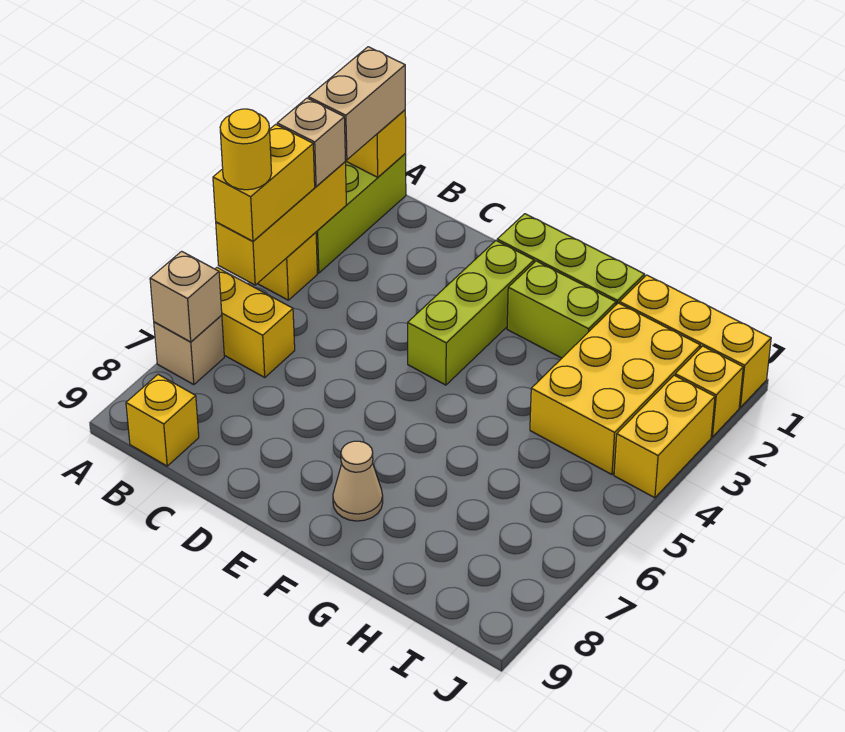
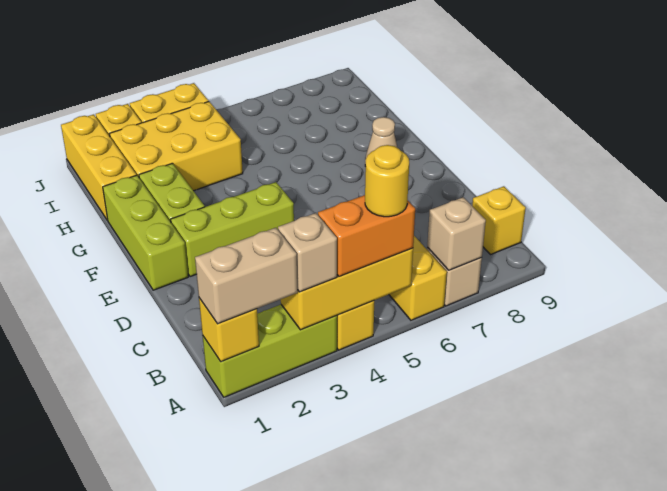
yellow 1x2 brick [213,124,315,241] -> orange 1x2 brick [318,195,415,276]

